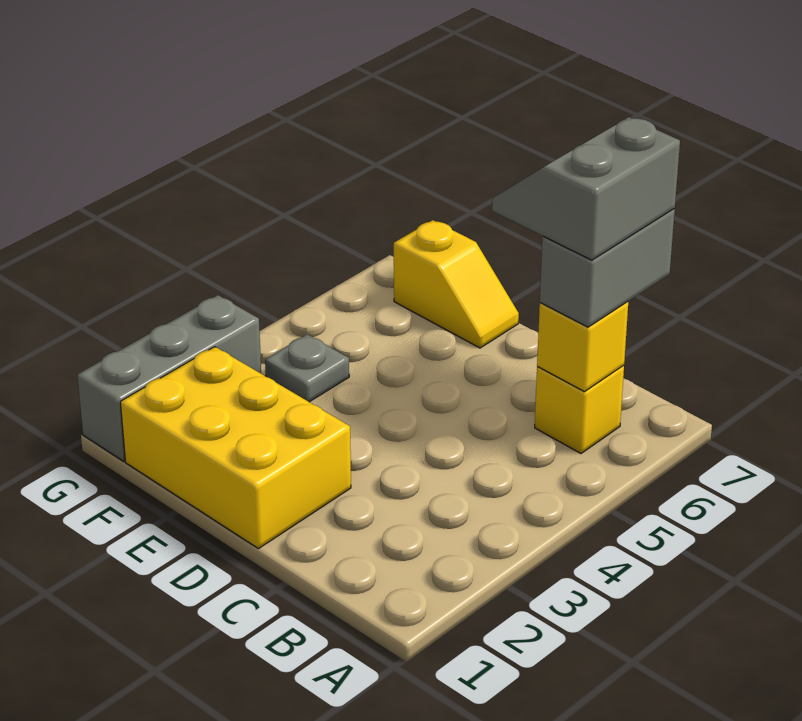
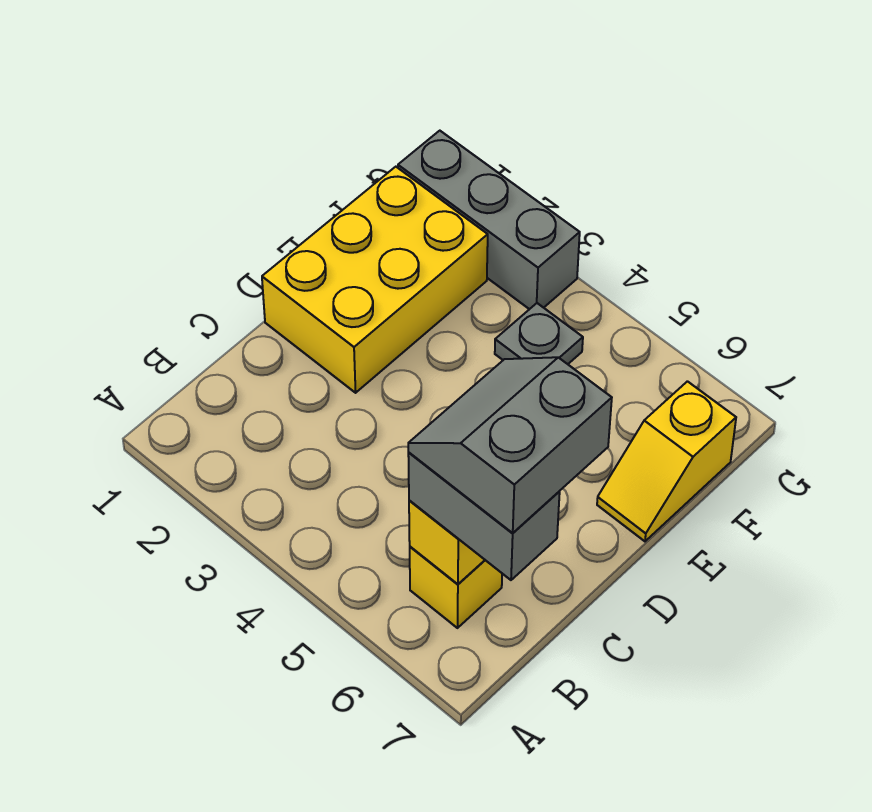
grey 2x2 slope [492,117,680,260] -> grey 2x2 slope turned to [408,357,612,533]

